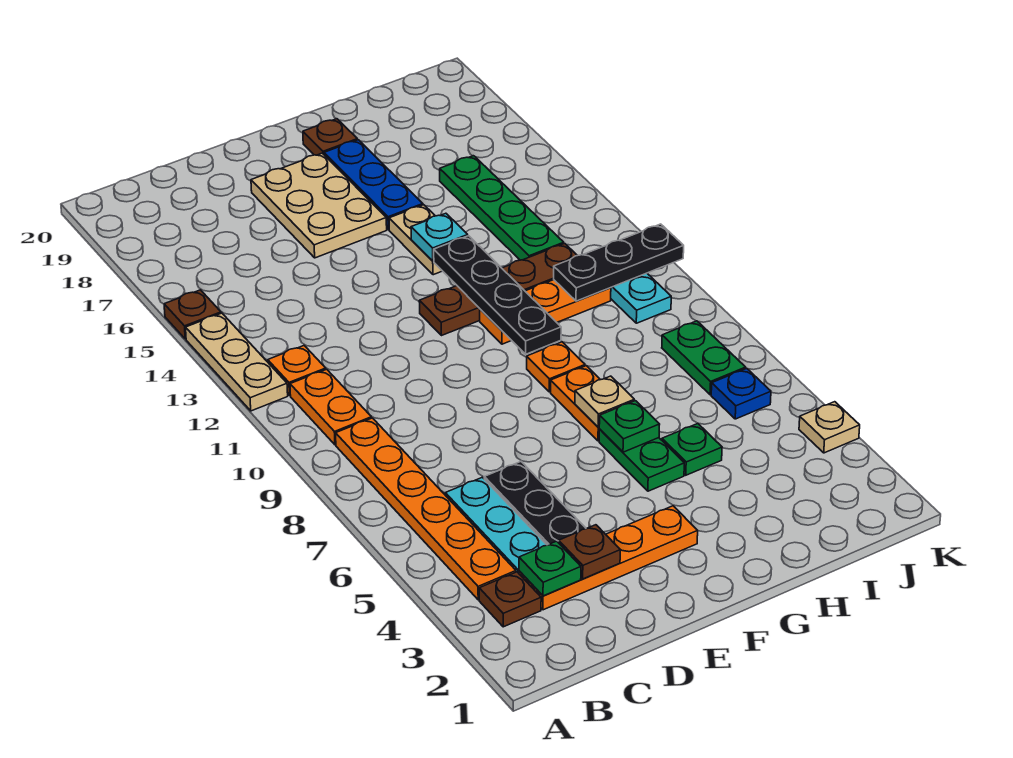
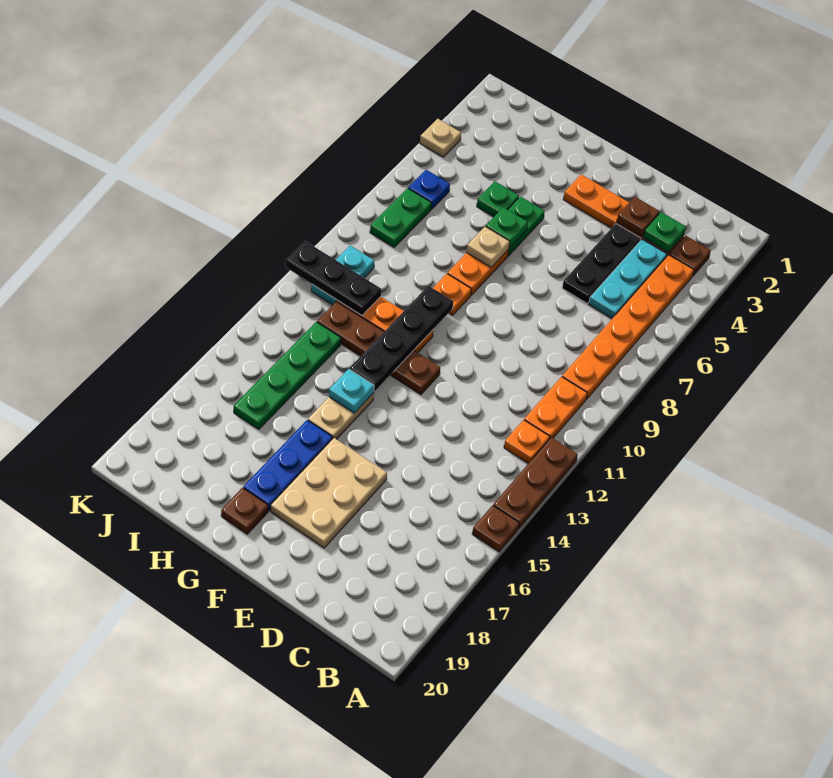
tan 1x3 plate [186,313,288,411] -> brown 1x3 plate [493,437,578,528]

